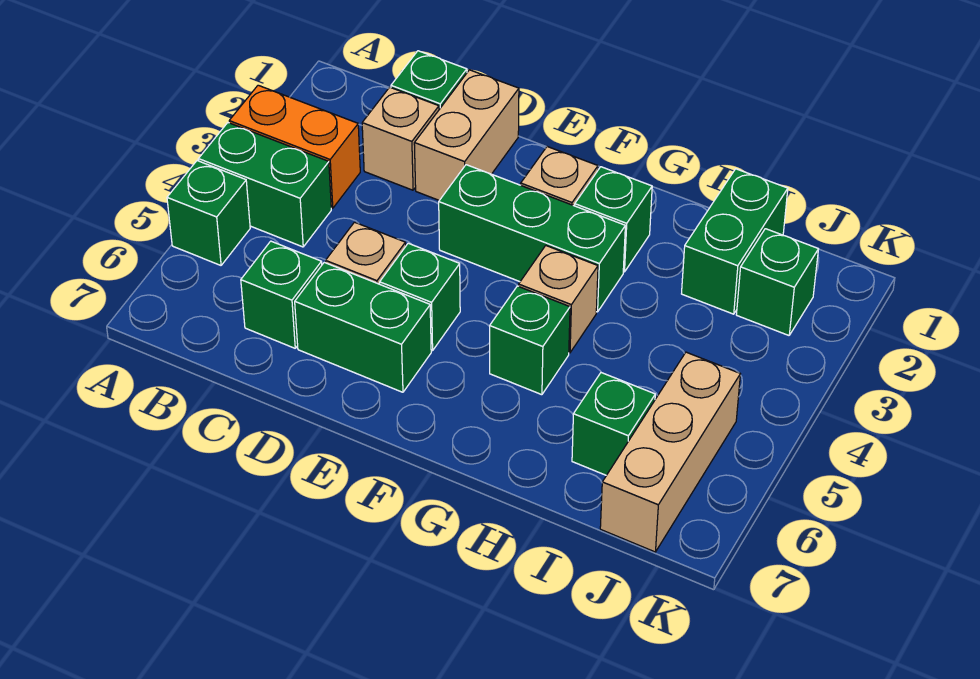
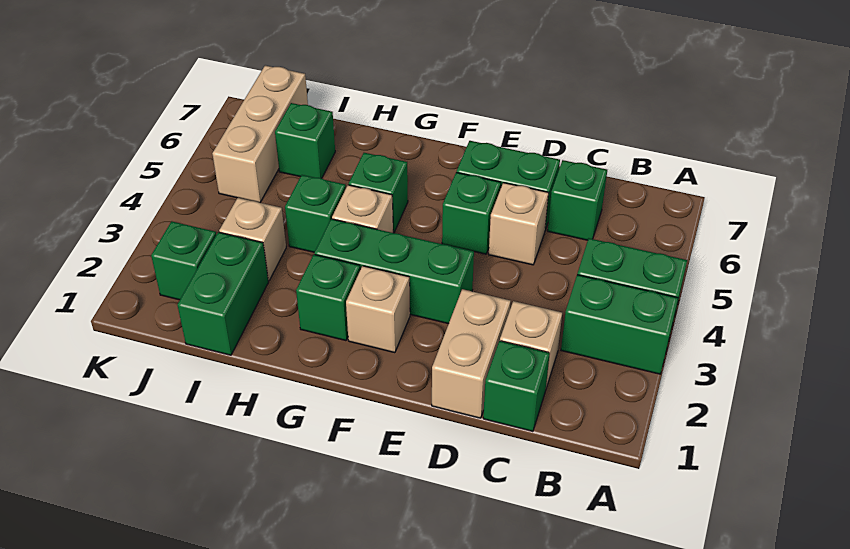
orange 1x2 brick [229,85,360,208] -> green 1x2 brick [561,275,678,374]
green 1x1 brick [167,161,250,265] -> green 1x1 brick moved to [285,175,346,252]
none -> tan 1x1 brick [219,198,286,281]

